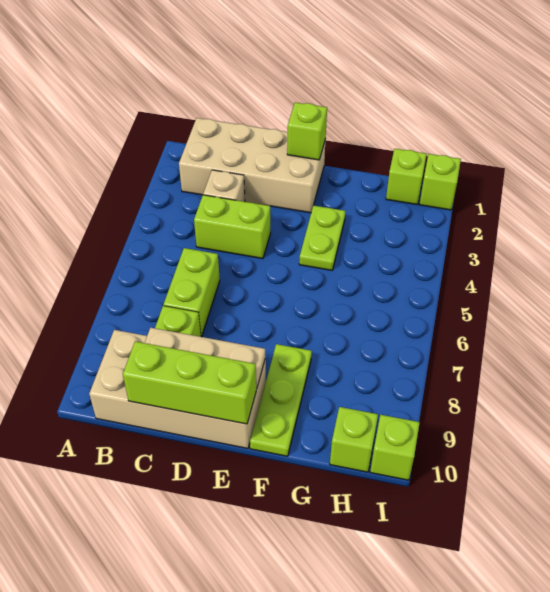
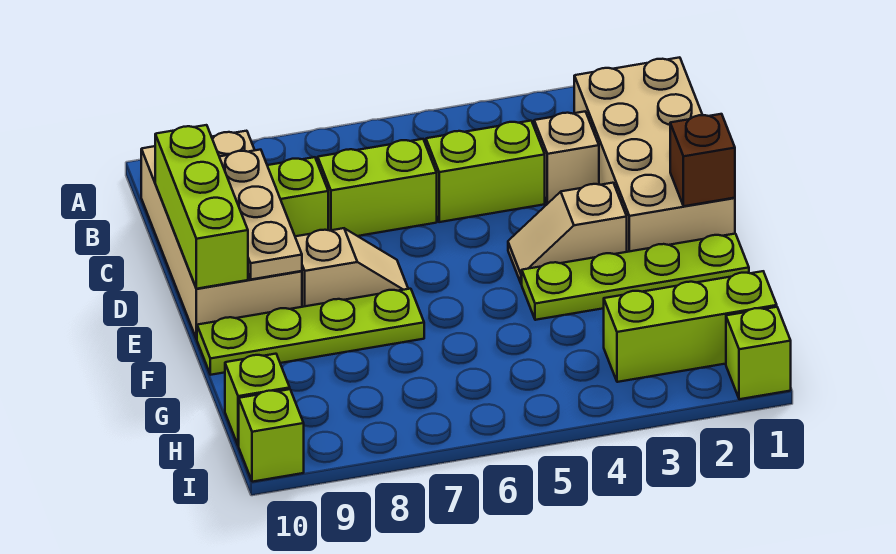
lime 1x2 brick [194,195,271,259] -> lime 1x2 brick turned to [426,121,545,222]
lime 1x1 brick [287,103,327,160] -> brown 1x1 brick [670,114,735,206]
none -> tan 1x2 slope [508,183,627,284]
none -> tan 1x2 slope [295,228,408,307]
lime 1x2 plate [299,205,345,270] -> lime 1x4 plate [522,234,749,320]
lime 1x3 plate [250,344,312,456] -> lime 1x4 plate [197,289,424,375]
lime 1x1 brick [386,149,427,205] -> lime 1x3 brick [604,271,777,382]

